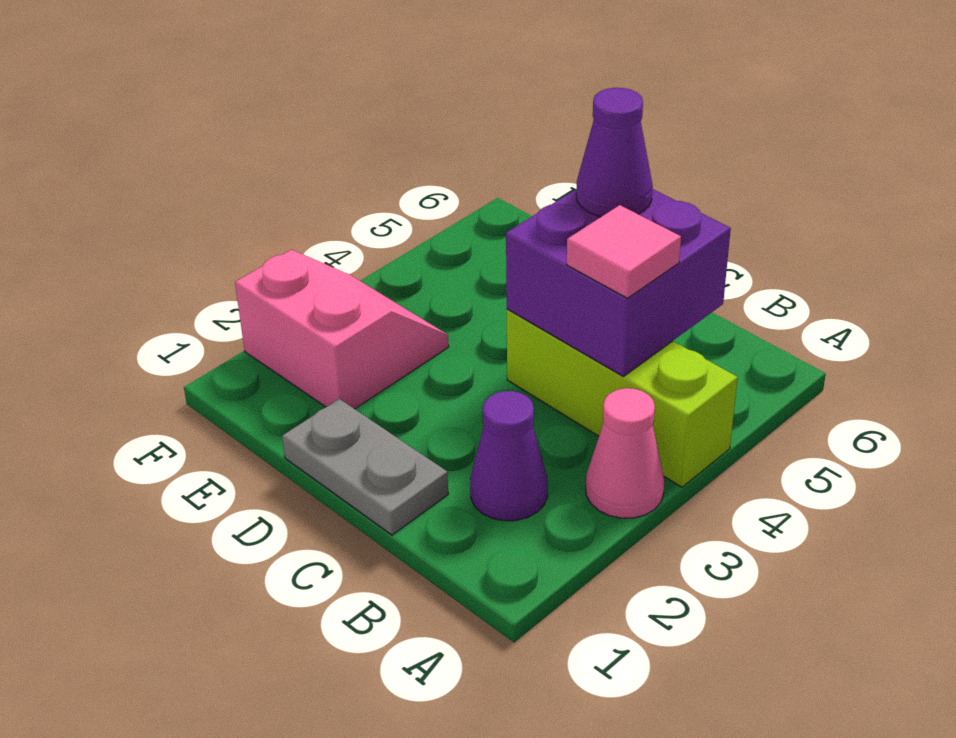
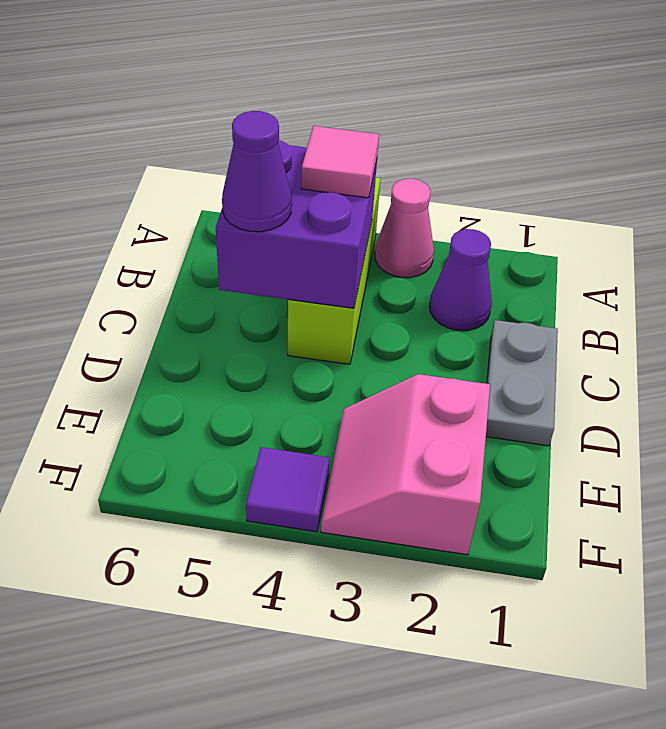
none -> purple 1x1 tile [246,447,329,532]

